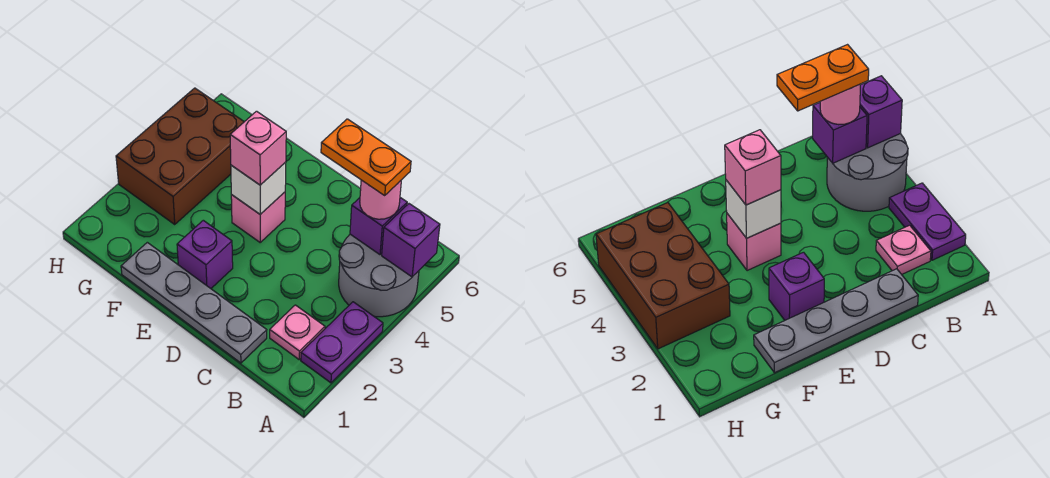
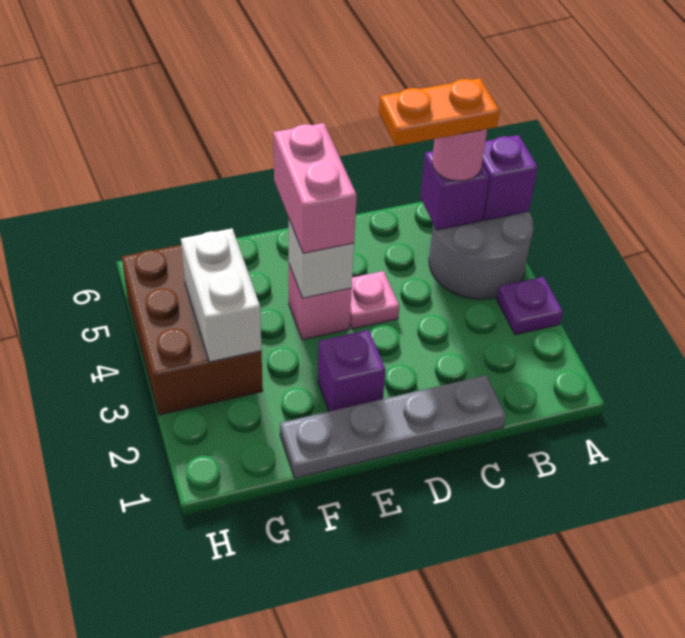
purple 1x2 plate [301,302,383,383] -> purple 1x1 plate [497,277,563,335]
pink 1x1 plate [270,305,325,359] -> pink 1x1 plate moved to [350,271,399,329]
pink 1x1 brick [230,111,286,185] -> pink 1x2 brick [273,123,357,253]
none -> white 1x2 brick [181,229,261,362]

